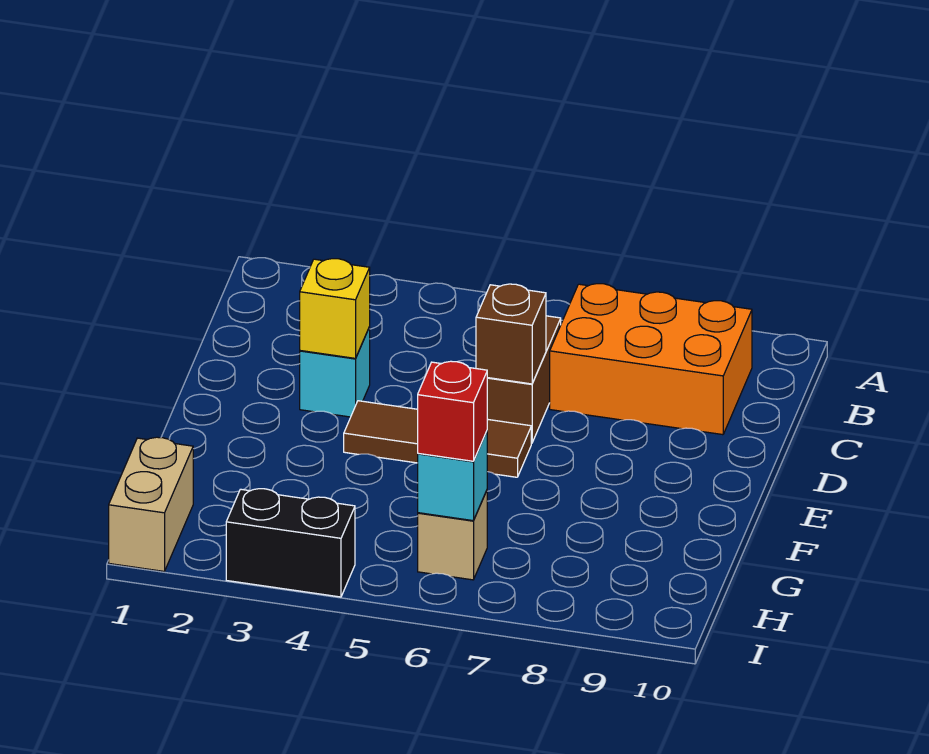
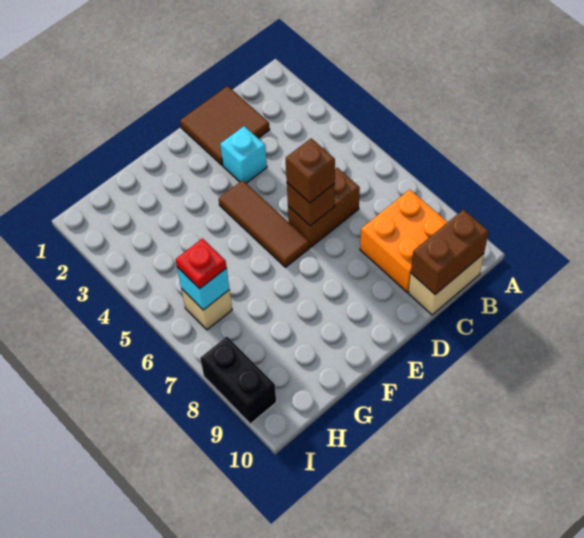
orange 2x3 brick [550,284,752,435] -> orange 2x2 brick [360,190,448,292]
none -> brown 1x2 brick [411,210,489,294]
none -> brown 2x2 tile [180,86,270,165]
yellow 1x1 brick [300,259,370,358] -> none
none -> brown 1x1 brick [286,138,335,203]
tan 1x2 brick [109,437,193,571] -> tan 1x2 brick moved to [408,254,484,315]
red 1x1 brick [418,361,487,461] -> red 1x1 plate [176,239,227,289]
black 1x2 brick [226,489,355,597] -> black 1x2 brick moved to [200,337,276,424]

